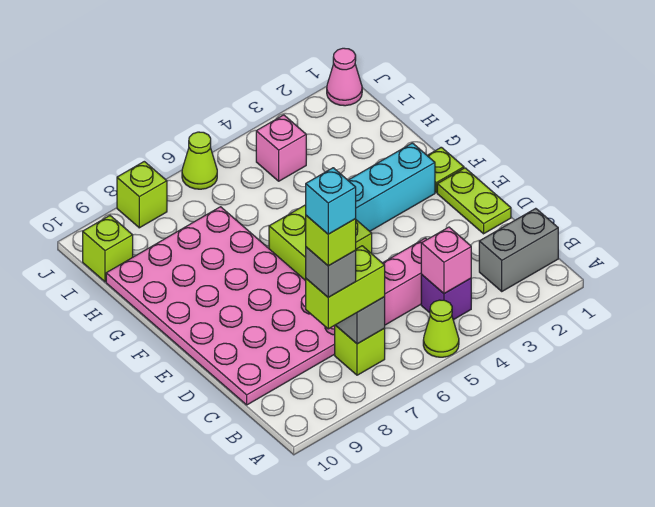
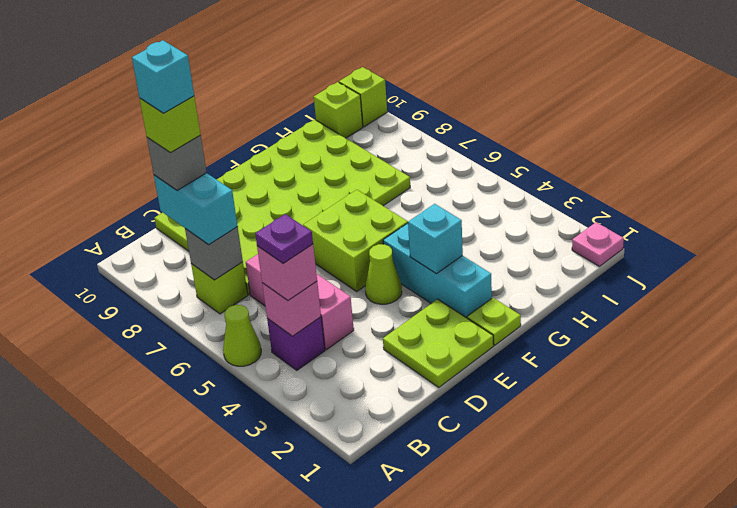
grey 1x2 brick [479,208,558,291] -> none
none -> purple 1x1 plate [255,214,313,263]
lime 1x2 brick [306,246,385,329] -> cyan 1x2 brick [154,173,238,245]
pink 4x6 plate [106,207,335,405] -> lime 4x6 plate [155,120,410,294]
lime 1x2 plate [437,168,511,234] -> lime 2x2 plate [383,299,494,387]
none -> cyan 1x1 brick [408,204,463,274]
pink 1x1 brick [256,115,306,181] -> pink 1x1 brick moved to [257,244,317,300]
pink 1x1 cone [327,48,362,106] -> pink 1x1 plate [572,222,624,266]
lime 1x1 cone [182,132,217,189] -> lime 1x1 cone moved to [365,244,402,304]
lime 1x1 brick [117,161,167,228] -> lime 1x1 brick moved to [339,67,387,127]

